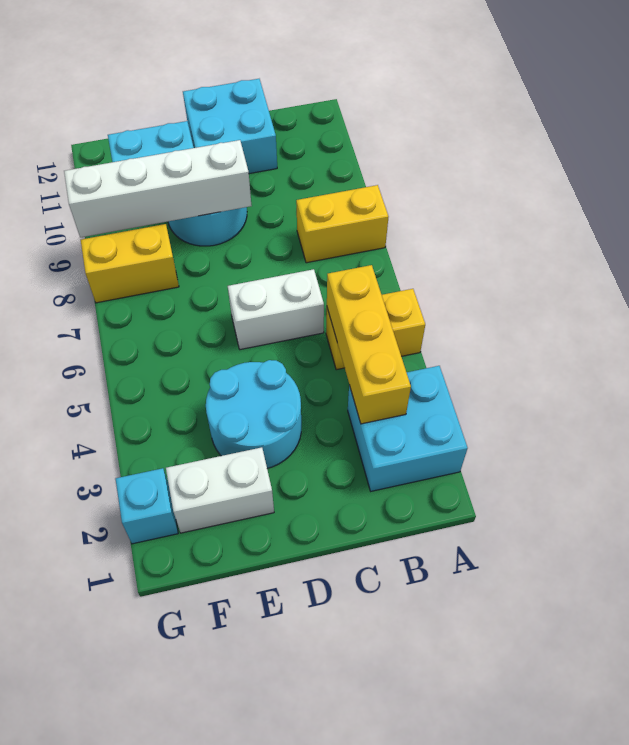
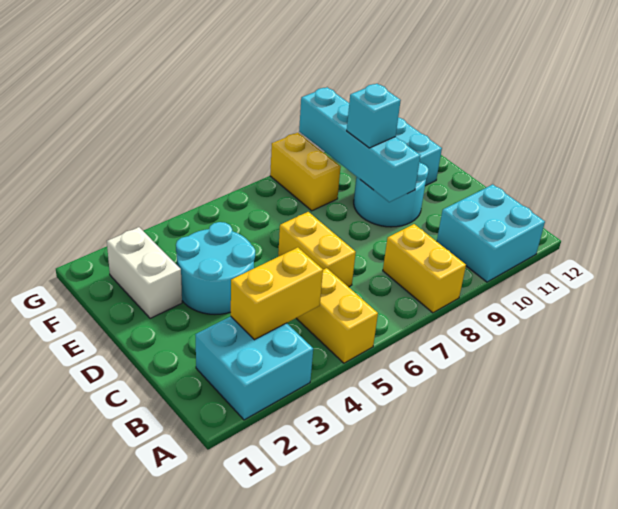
yellow 1x3 brick [327,265,411,424] -> yellow 1x2 brick [231,247,323,340]
white 1x2 brick [228,269,324,350] -> yellow 1x2 brick [278,212,356,287]
cyan 2x2 brick [183,79,277,174] -> cyan 2x2 brick moved to [437,184,545,282]
white 1x4 brick [64,140,252,237] -> cyan 1x4 brick [299,87,420,202]
cyan 1x1 brick [116,468,178,544] -> cyan 1x1 brick moved to [347,84,401,148]

